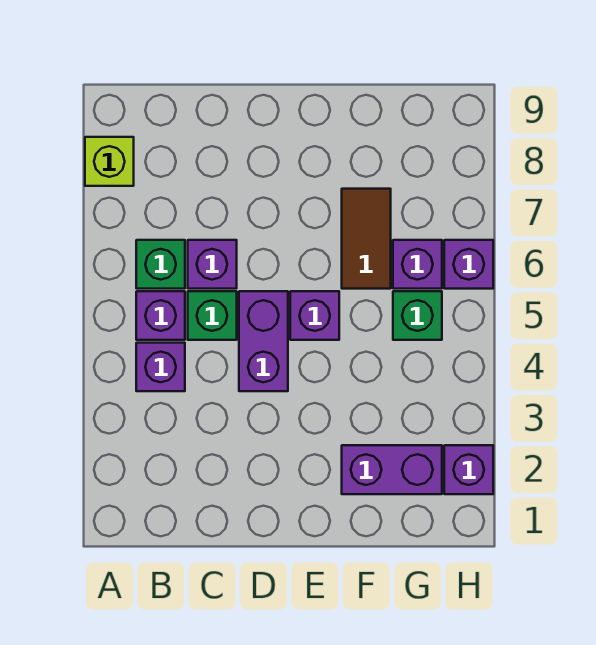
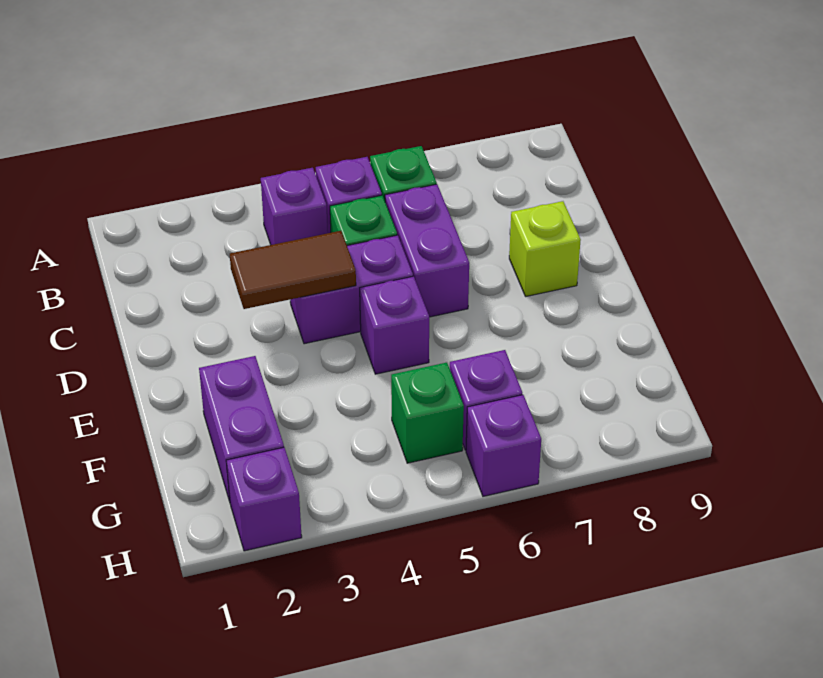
lime 1x1 brick [85,137,134,186] -> lime 1x1 brick moved to [509,201,581,296]
purple 1x1 brick [188,240,237,289] -> purple 1x2 brick [385,184,469,317]
brown 1x2 tile [342,189,391,289] -> brown 1x2 tile moved to [230,231,356,309]

